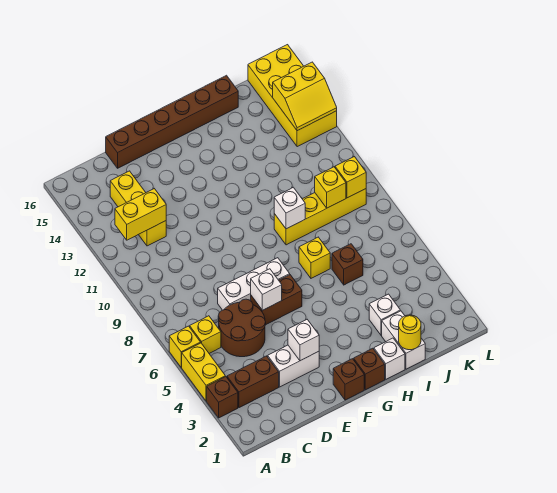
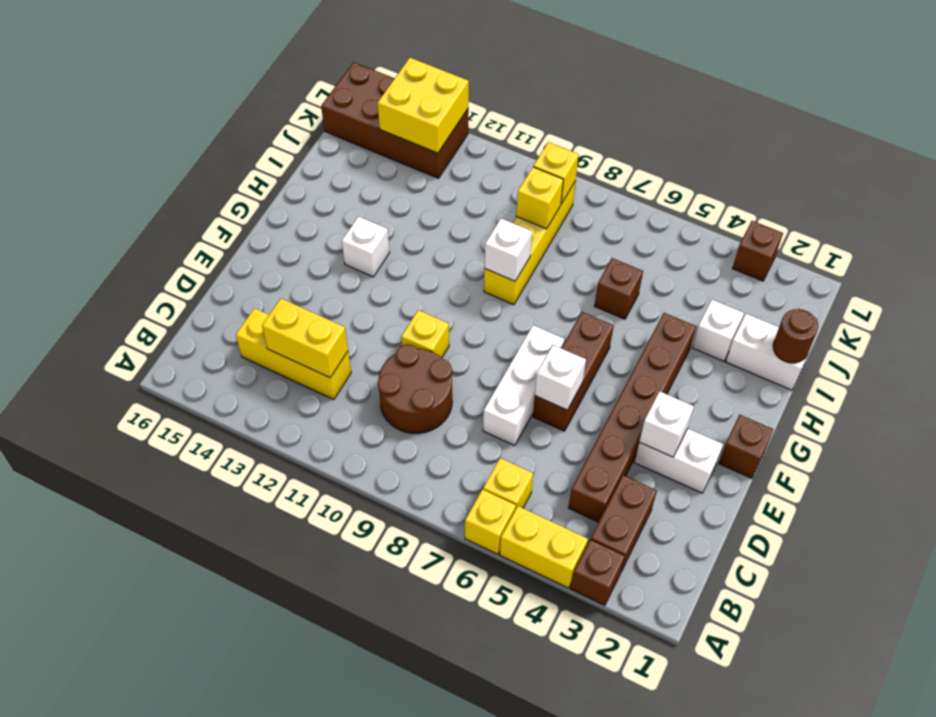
yellow 1x2 brick [115,189,166,240] -> yellow 1x2 brick turned to [262,299,348,378]
brown 2x2 round brick [218,299,266,357] -> brown 2x2 round brick moved to [378,345,452,433]
white 1x2 brick [268,345,319,387] -> white 1x2 brick turned to [635,428,723,493]
brown 1x6 brick [106,75,238,168] -> brown 1x6 brick moved to [568,313,696,522]
brown 1x2 brick [251,275,302,324] -> brown 1x3 brick [533,312,614,431]
brown 1x1 brick [354,348,385,390] -> brown 1x1 brick moved to [733,221,783,281]
white 1x1 brick [374,338,405,379] -> white 1x1 brick moved to [342,217,390,277]
yellow 1x1 brick [299,237,330,278] -> yellow 1x1 brick moved to [401,310,449,358]
yellow 1x1 round brick [399,315,421,350] -> brown 1x1 round brick [773,309,818,363]
yellow 2x4 brick [248,45,337,147] -> brown 2x4 brick [321,62,468,178]
yellow 2x2 slope [273,62,337,131] -> yellow 2x2 brick [378,58,469,153]

